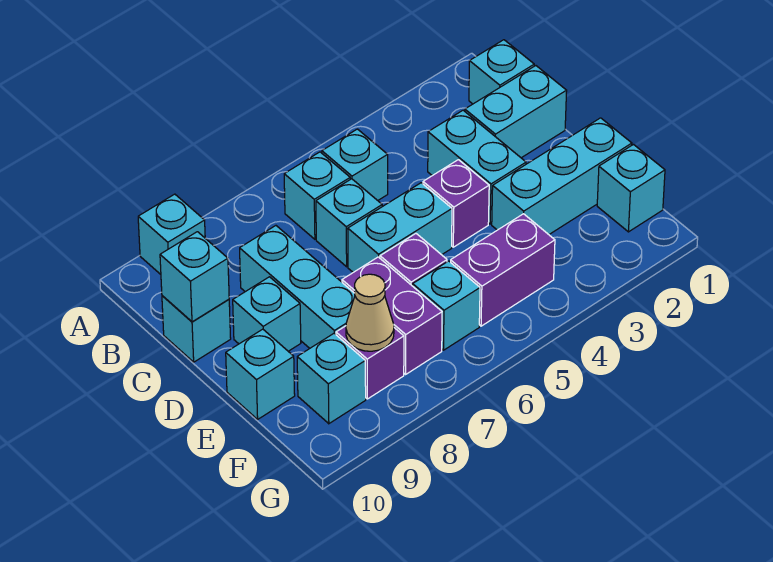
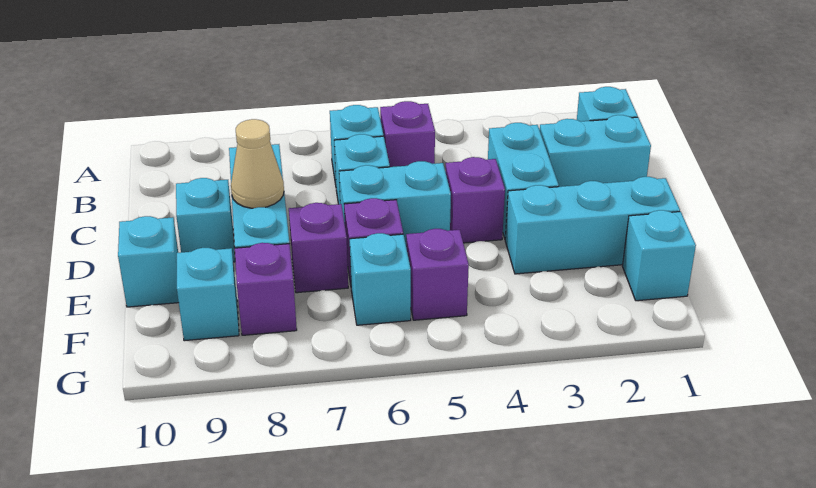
cyan 1x1 brick [138,194,205,274] -> none
cyan 1x1 brick [322,129,388,200] -> purple 1x1 brick [380,101,435,167]
cyan 1x1 brick [162,296,231,362] -> none
cyan 1x1 brick [160,232,229,322] -> none
purple 1x2 brick [342,257,442,374] -> purple 1x1 brick [289,203,348,293]
purple 1x2 brick [451,214,555,326] -> purple 1x1 brick [406,229,469,320]
tan 1x1 cone [346,274,394,351] -> tan 1x1 cone moved to [231,119,284,208]

